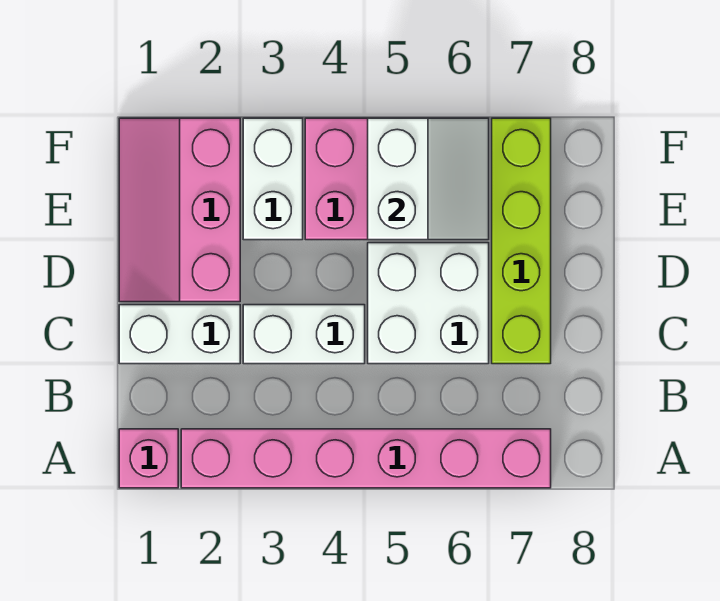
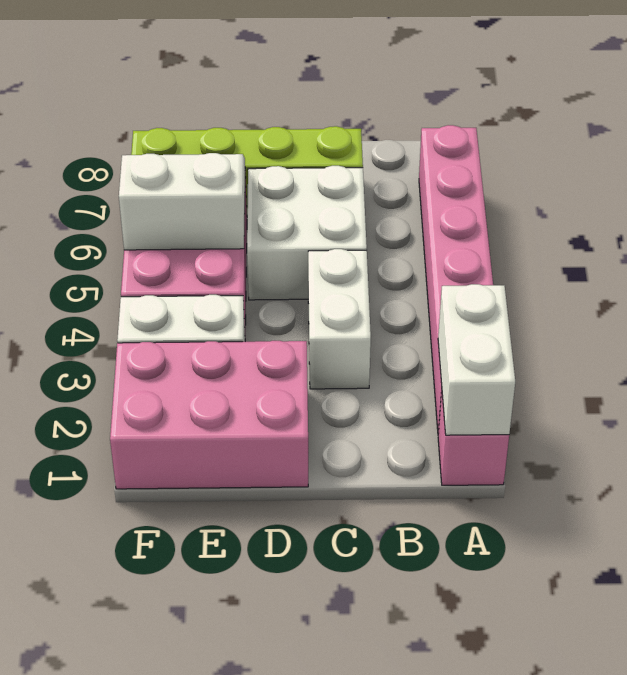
white 1x2 brick [119,305,240,364] -> white 1x2 brick moved to [438,284,515,435]
pink 2x3 slope [119,118,240,302] -> pink 2x3 brick [110,341,308,489]

